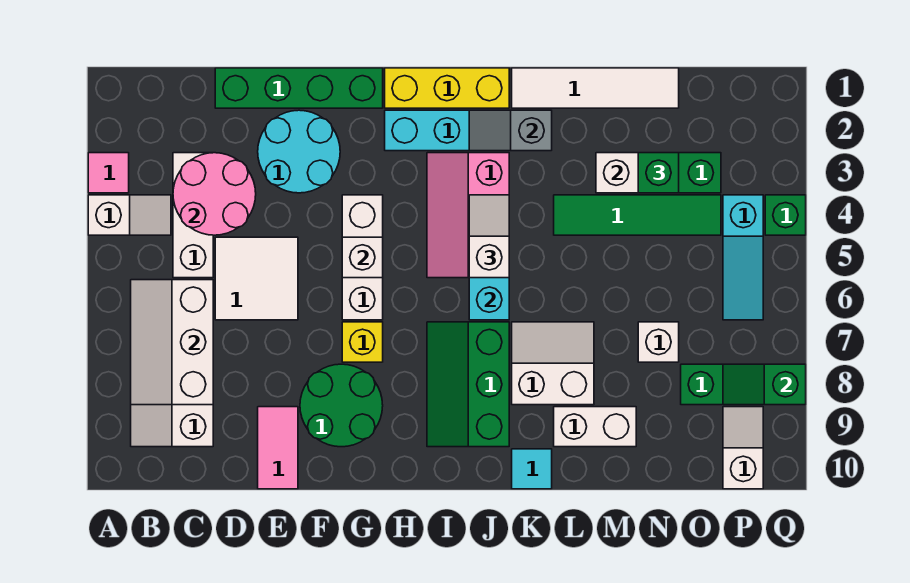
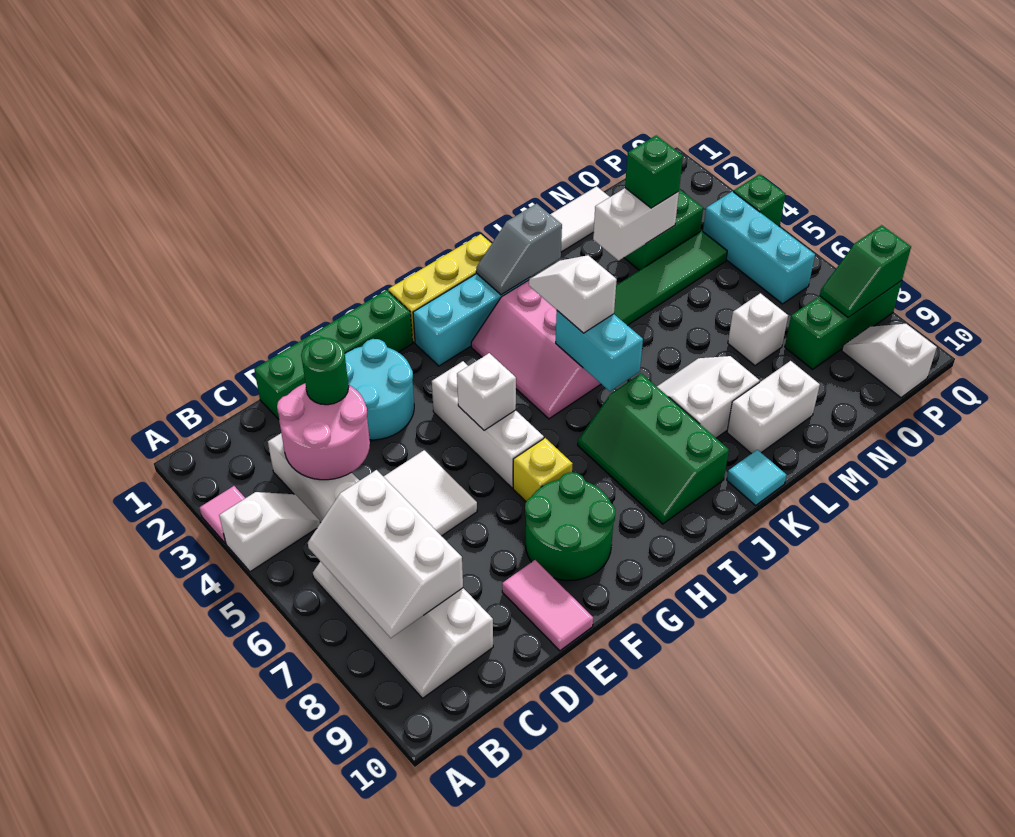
none -> green 1x1 round brick [301,338,349,405]
cyan 1x3 slope [723,195,763,320] -> cyan 1x3 brick [703,191,815,304]

